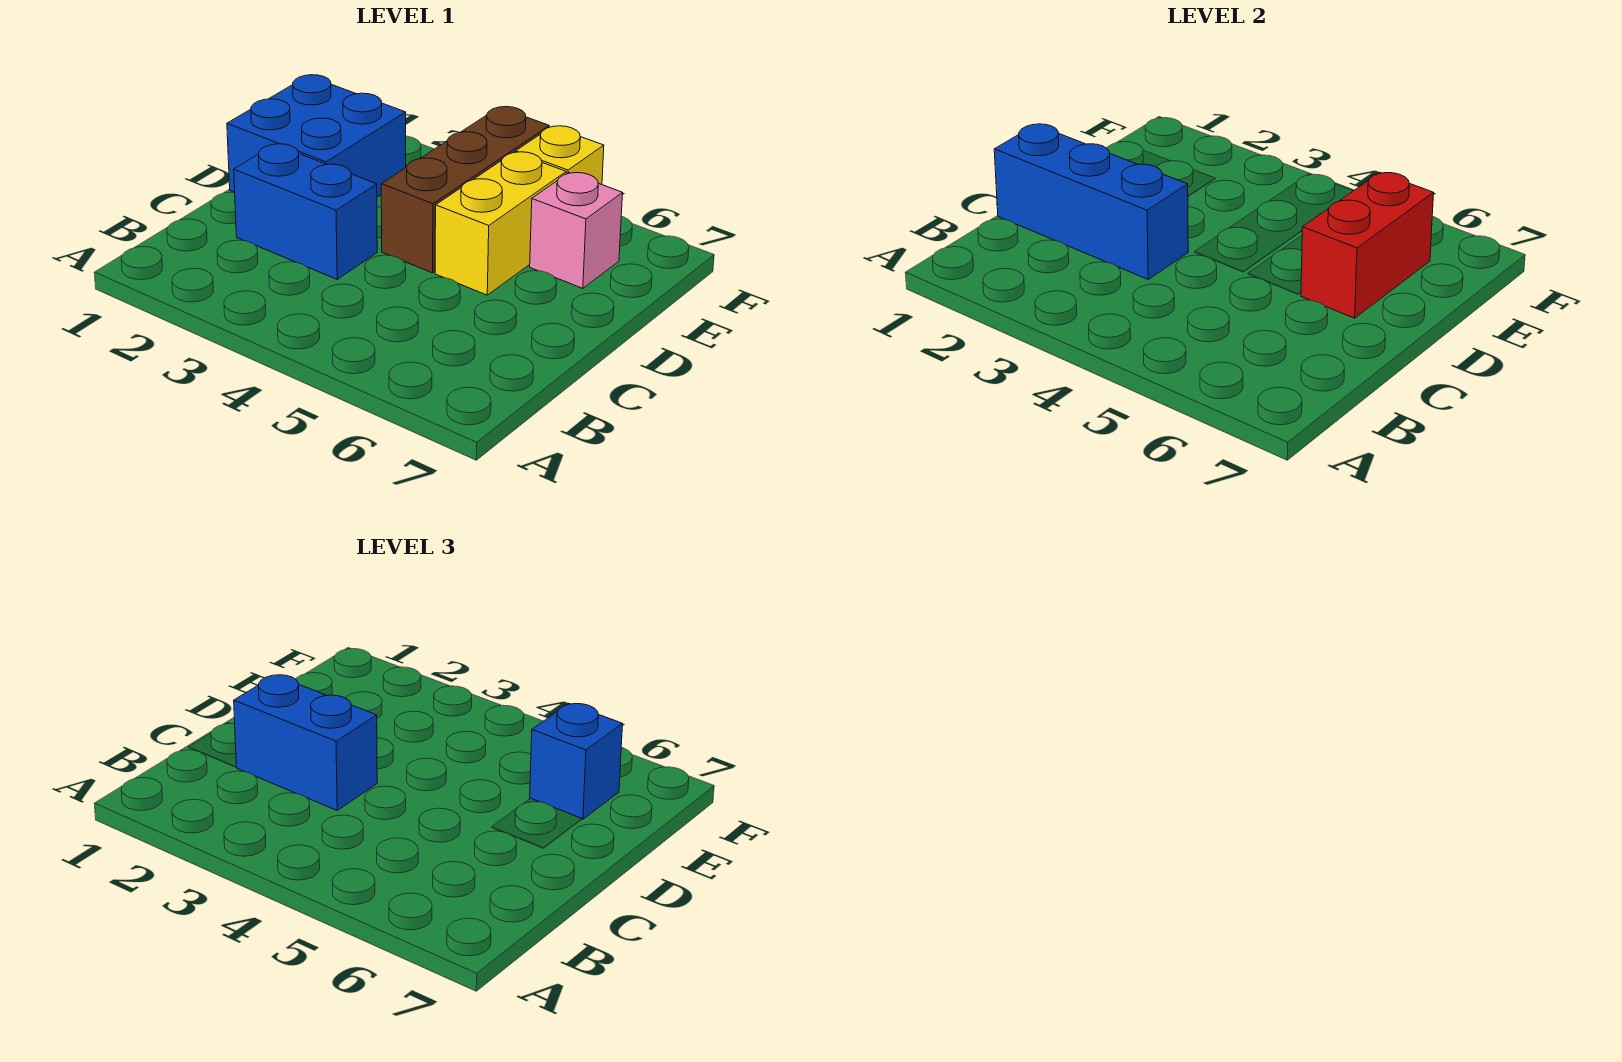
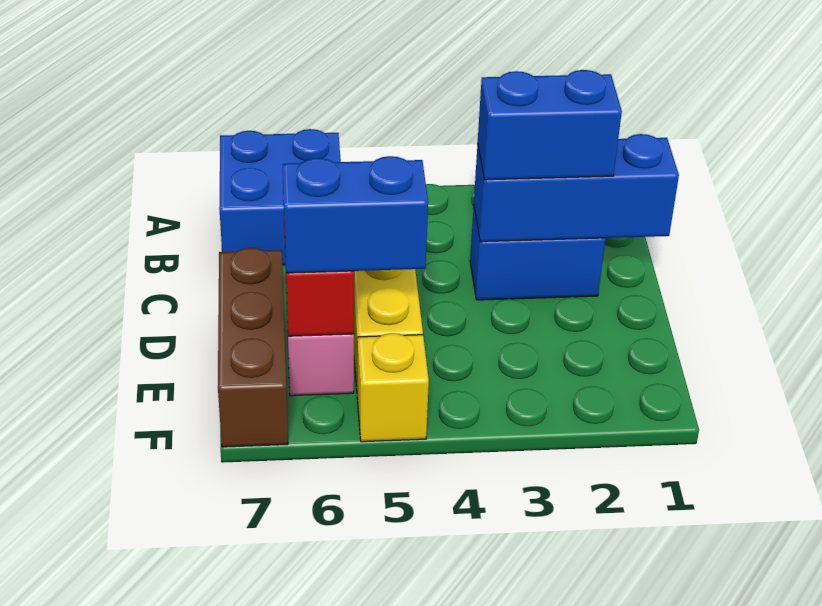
blue 2x2 brick [227,75,406,197] -> blue 2x2 brick moved to [219,129,341,265]
brown 1x3 brick [381,107,549,273] -> brown 1x3 brick moved to [218,248,288,447]
blue 1x1 brick [530,704,623,819] -> blue 1x2 brick [283,156,428,273]

